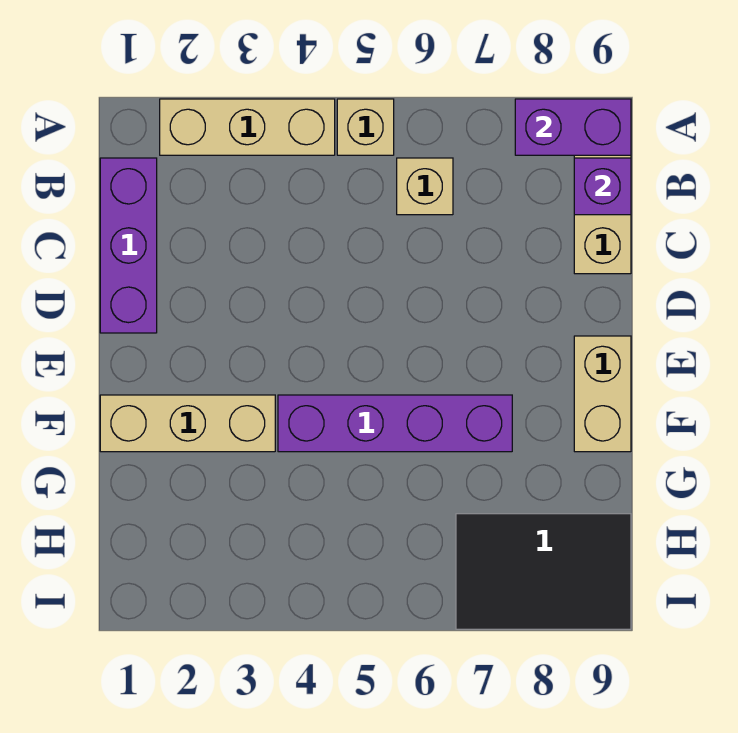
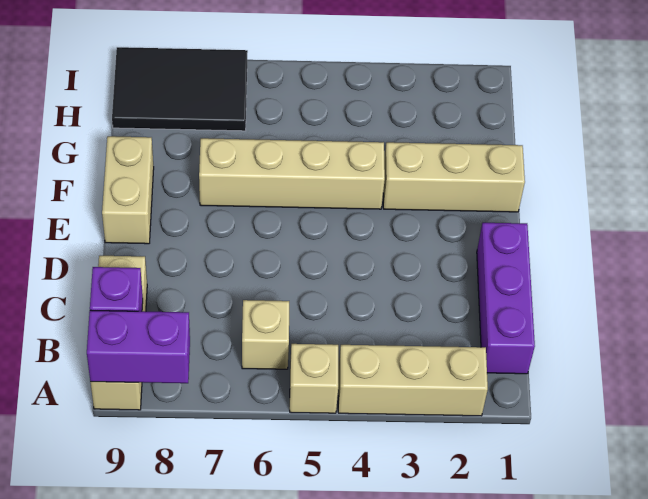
purple 1x4 brick [278,395,512,452] -> tan 1x4 brick [199,138,385,209]

